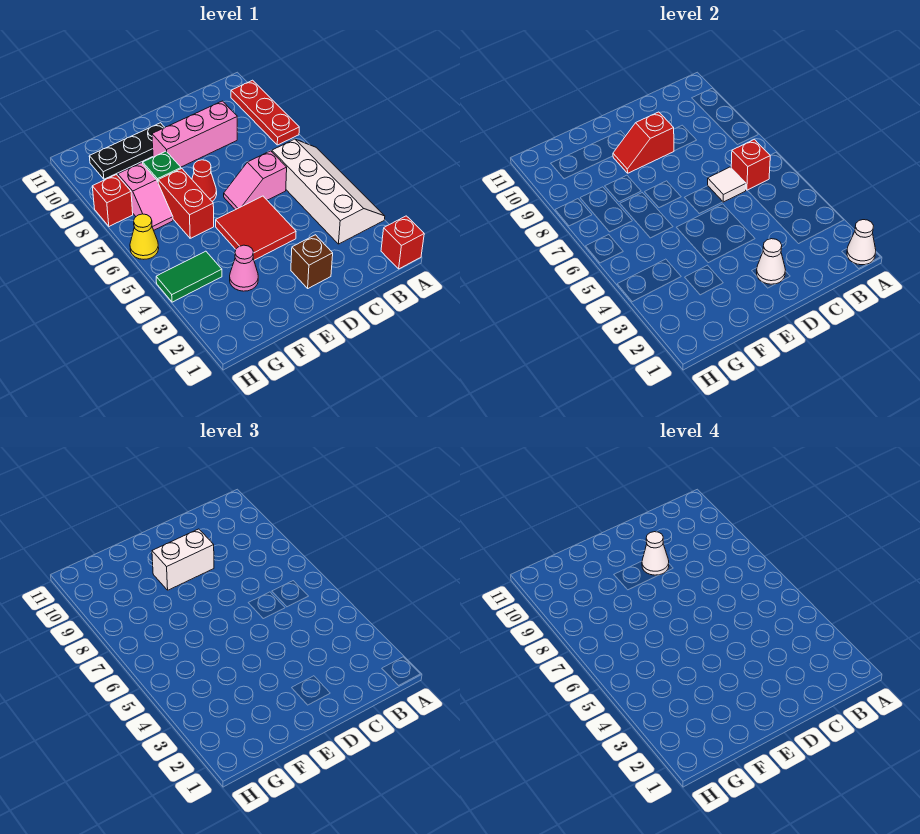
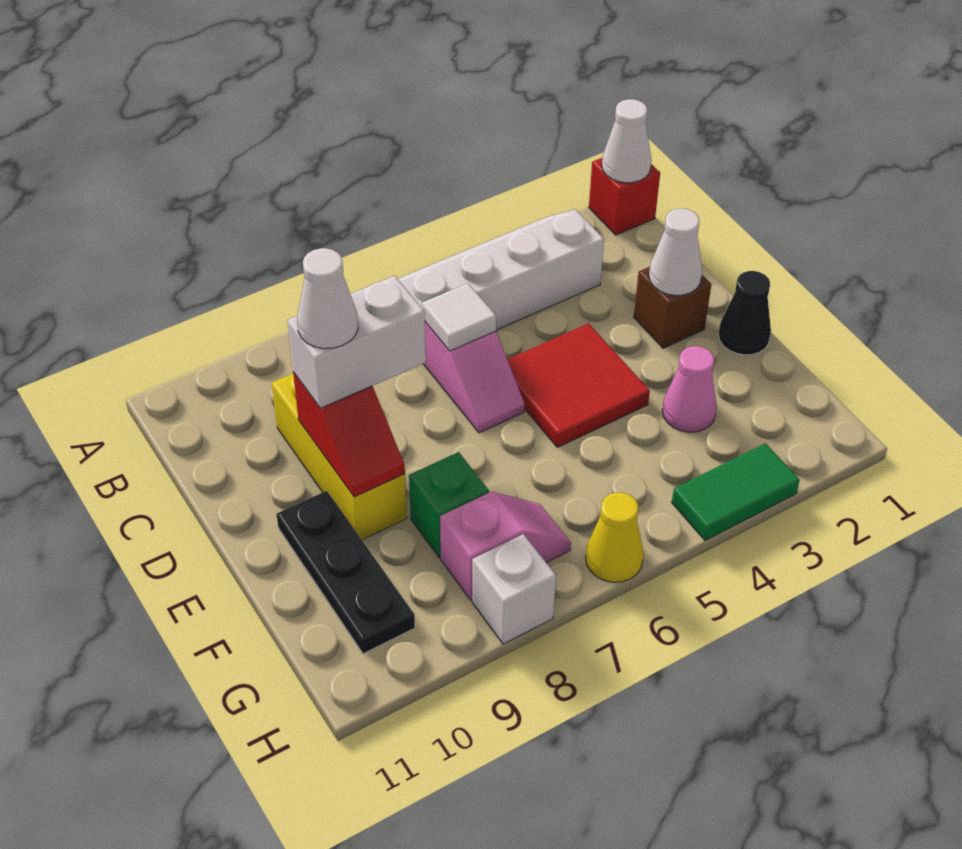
red 1x3 plate [231,80,299,145] -> none
red 1x1 brick [731,139,770,190] -> none
pink 1x3 brick [152,101,237,167] -> yellow 1x3 brick [272,374,407,540]
white 1x2 brick [152,529,214,590] -> white 1x2 brick turned to [287,276,426,408]
none -> black 1x1 cone [718,271,771,355]
red 1x1 cone [192,160,217,201] -> none
red 1x2 brick [158,169,214,238] -> none
green 1x2 tile [156,251,222,302] -> green 1x2 tile turned to [672,443,800,541]
red 1x1 brick [92,175,133,226] -> white 1x1 brick [472,534,556,644]

